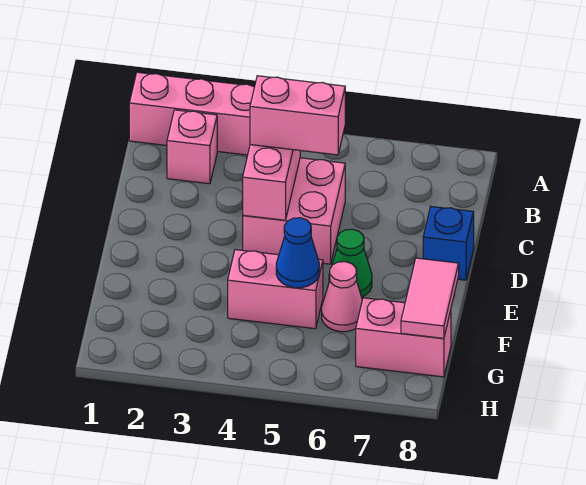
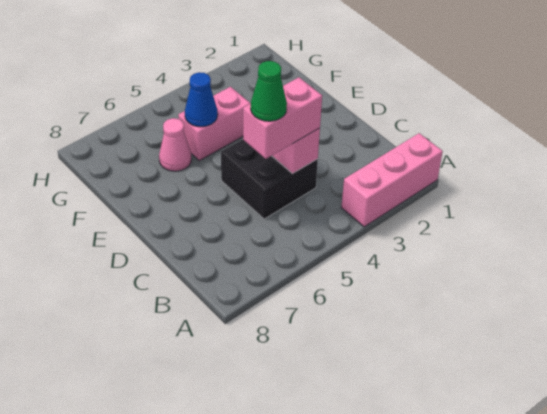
pink 1x1 brick [167,110,217,184] -> none
pink 2x2 brick [243,158,345,264] -> black 2x2 brick [221,139,318,219]
blue 1x1 brick [423,206,474,280] -> none
green 1x1 cone [329,229,372,297] -> green 1x1 cone moved to [251,61,287,121]
pink 1x2 tile [401,258,459,338] -> none
pink 1x2 brick [356,298,451,377] -> none

